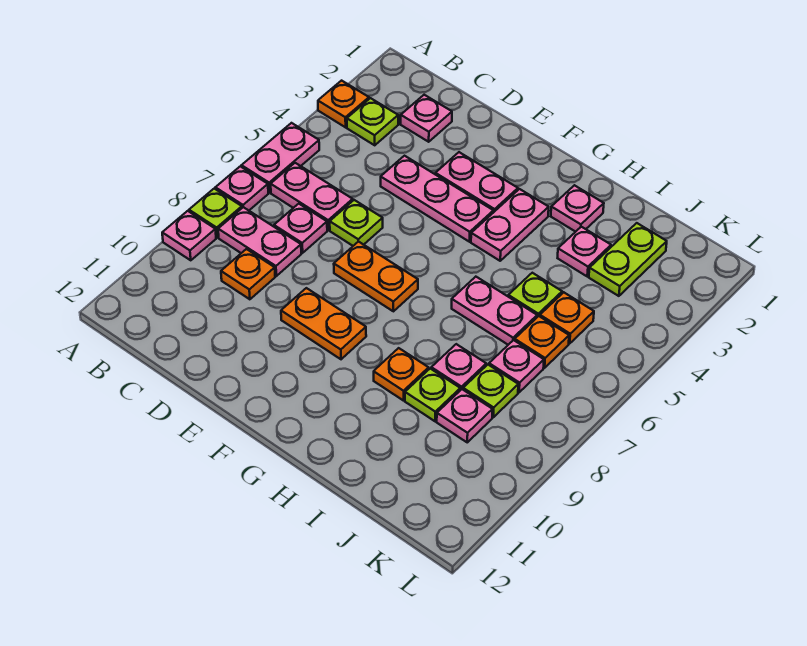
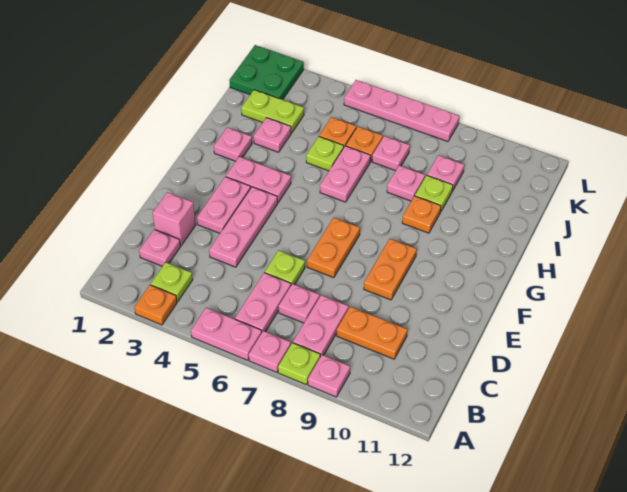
orange 1x1 plate [221,249,275,299] -> orange 1x2 plate [337,307,407,359]
none -> pink 1x1 brick [153,192,195,246]
lime 1x1 plate [463,365,518,417] -> none
none -> green 2x2 plate [229,45,304,100]
none -> pink 1x4 plate [344,80,460,141]

